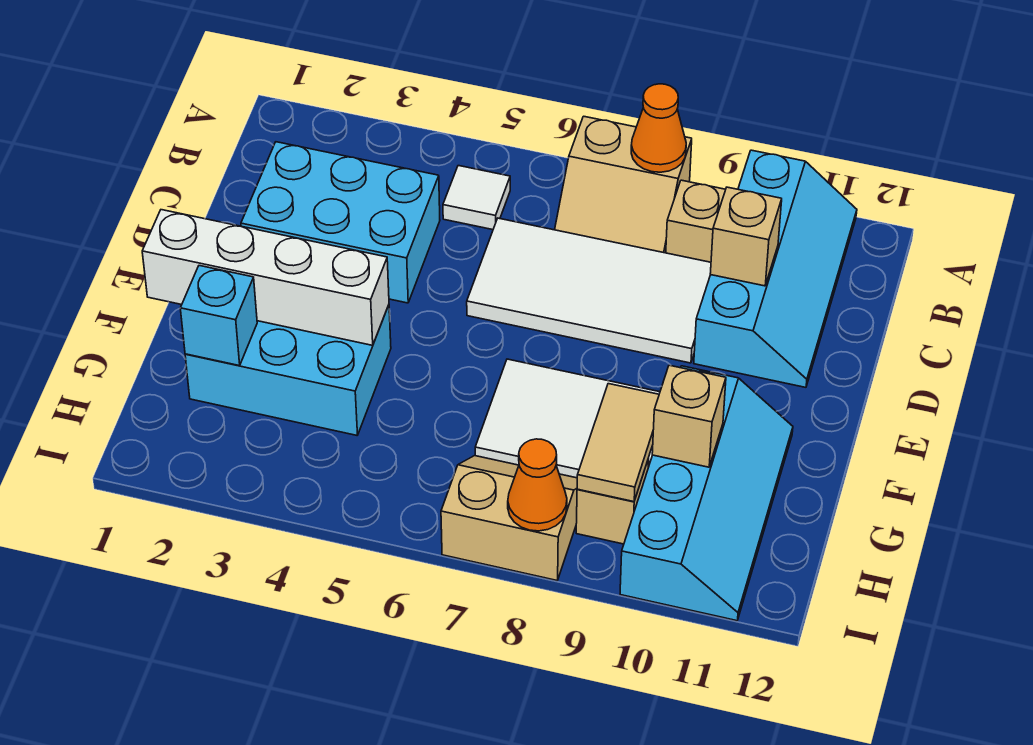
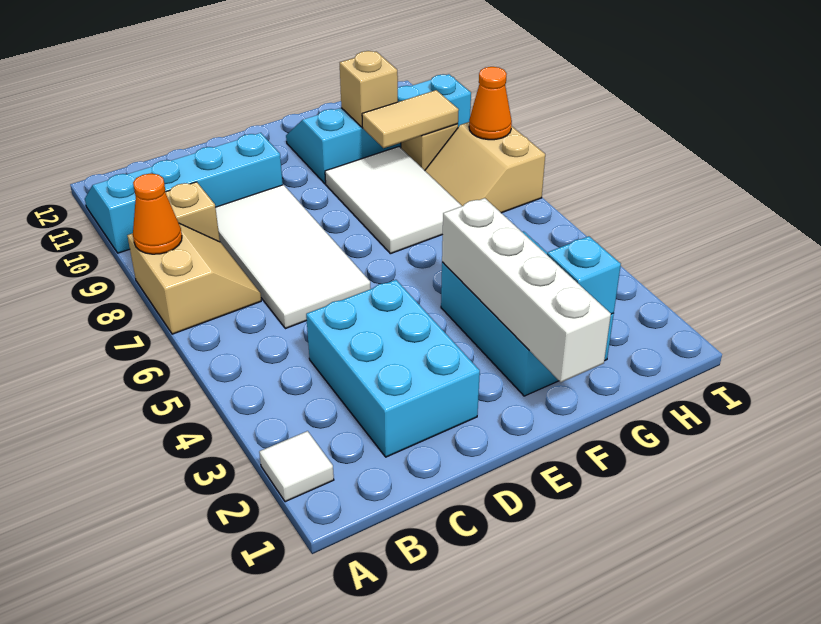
white 1x1 tile [443,166,510,230] -> white 1x1 tile moved to [259,431,334,502]
tan 1x1 brick [710,187,782,286] -> none

